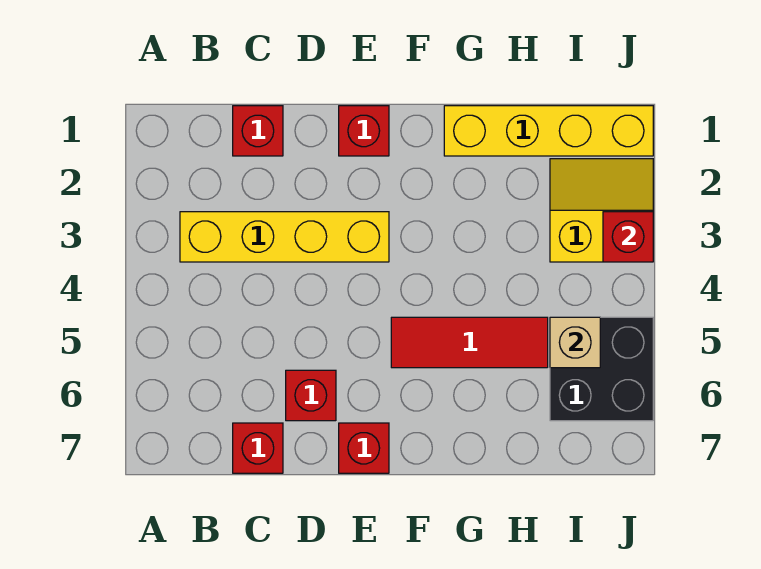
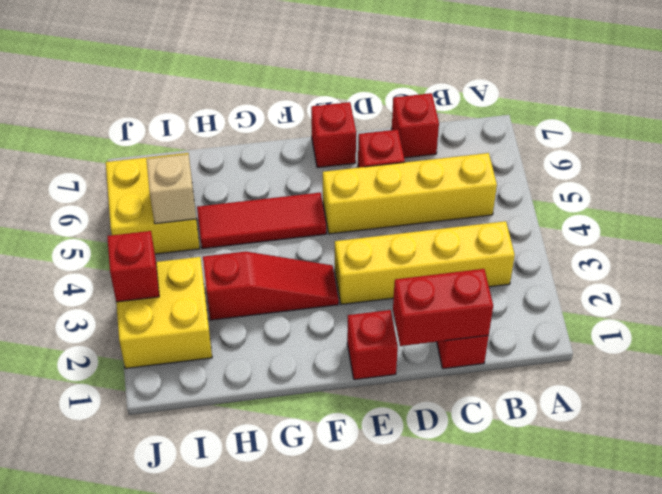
none -> red 1x2 brick [393,269,493,346]
none -> red 1x3 slope [203,251,339,320]
yellow 1x4 brick [444,106,653,156] -> yellow 1x4 brick moved to [323,153,497,234]
yellow 2x2 slope [550,159,653,262] -> yellow 2x2 brick [116,257,212,368]
black 2x2 brick [550,317,653,421] -> yellow 2x2 brick [106,153,200,254]

